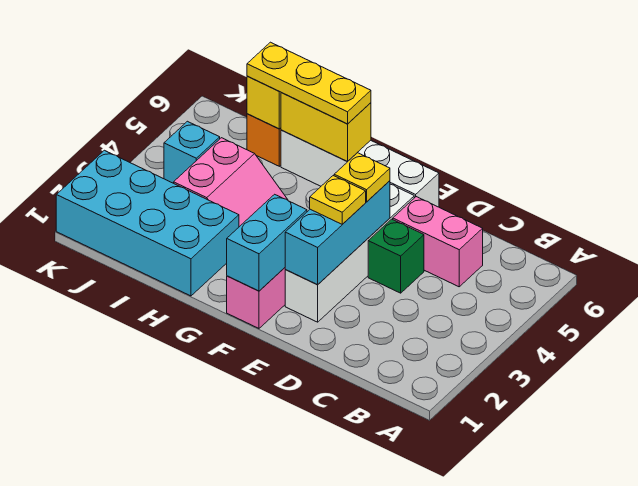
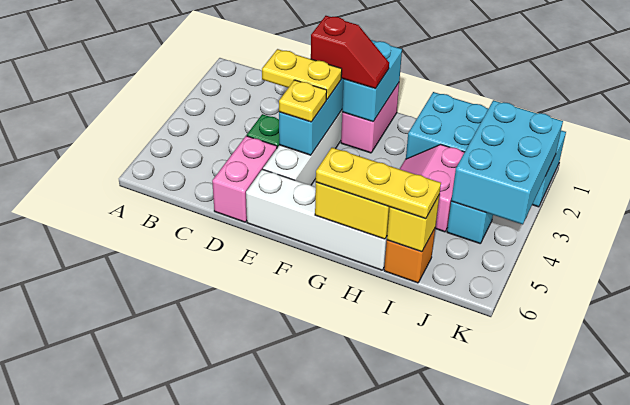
pink 1x2 brick [393,197,483,287] -> pink 1x2 brick turned to [212,136,277,222]
none -> red 1x2 slope [311,16,389,89]
yellow 1x1 plate [310,176,366,224] -> yellow 1x2 plate [262,49,342,100]
none -> cyan 2x3 brick [451,100,563,224]

